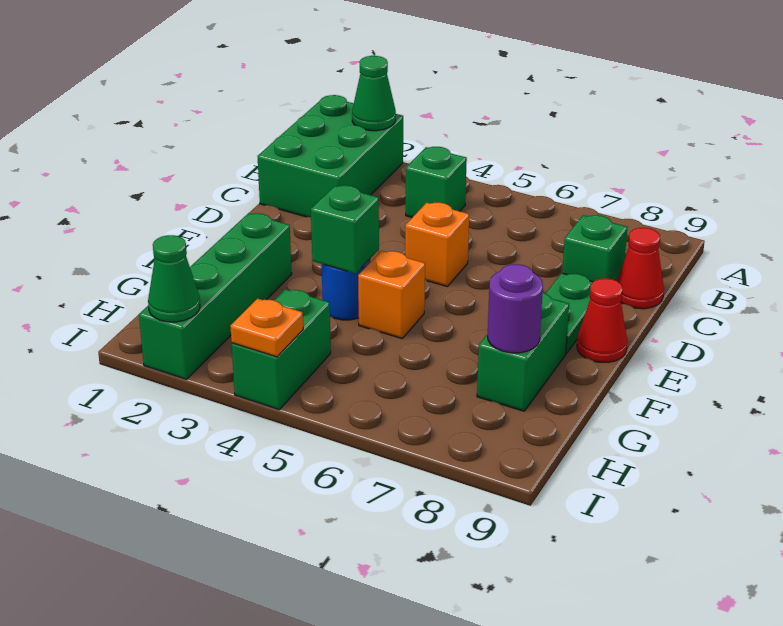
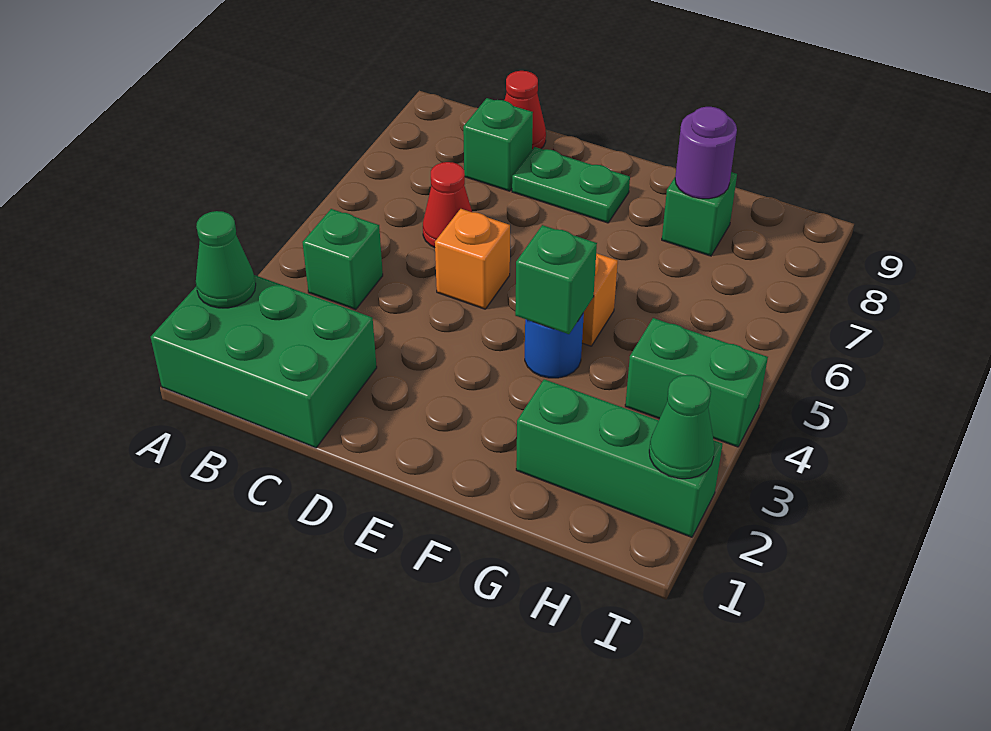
red 1x1 cone [577,278,627,362] -> red 1x1 cone moved to [423,162,472,248]
green 1x4 brick [139,213,292,379] -> green 1x3 brick [516,379,722,537]
green 1x2 brick [477,293,569,411] -> green 1x1 brick [662,172,737,256]
orange 1x1 plate [230,299,303,357] -> none

